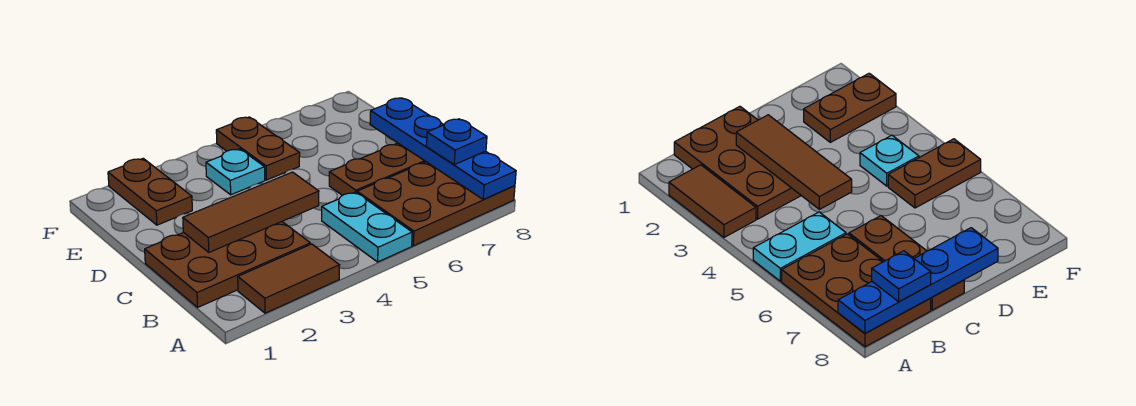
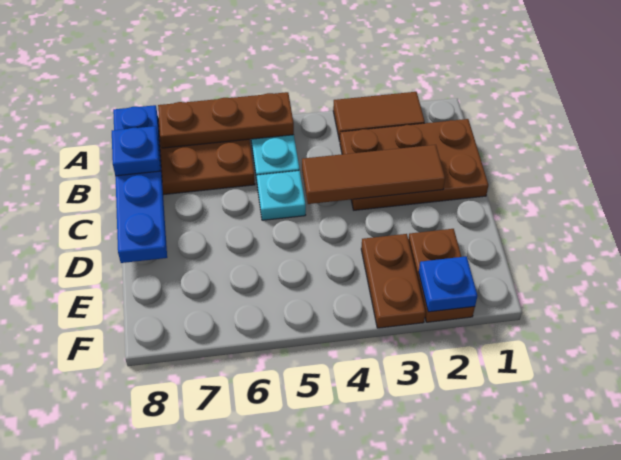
brown 1x3 plate [329,143,426,195] -> brown 1x3 plate moved to [158,92,294,148]
cyan 1x1 plate [206,149,265,195] -> cyan 1x1 plate moved to [257,171,306,220]
brown 1x2 plate [216,117,300,180] -> brown 1x2 plate moved to [361,234,426,328]
none -> blue 1x1 plate [419,256,478,312]

